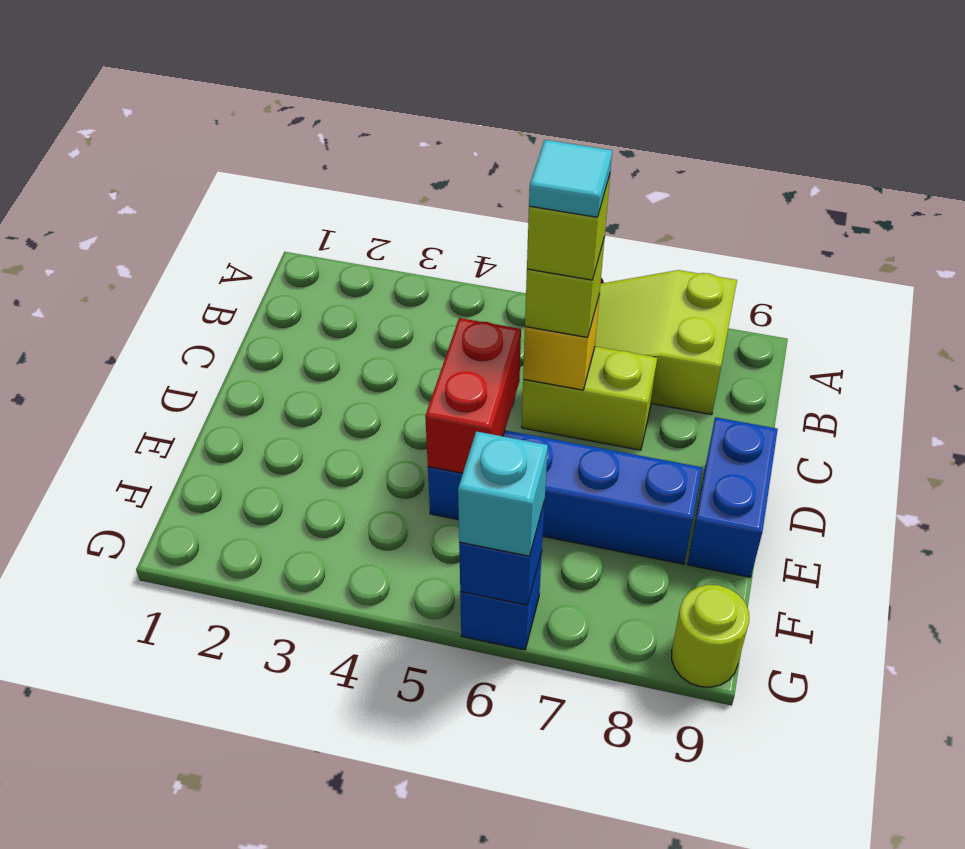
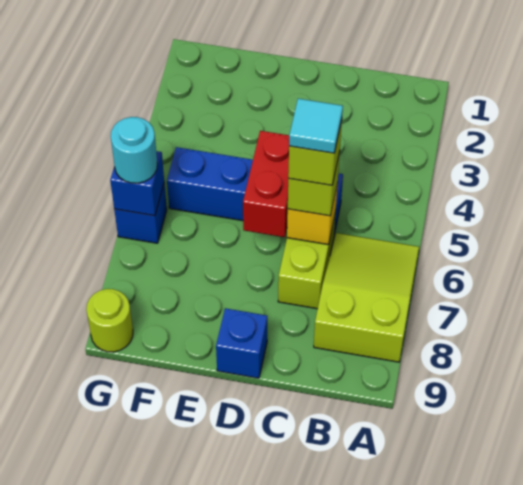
red 1x2 brick [425,318,521,473] -> red 1x2 brick turned to [243,131,289,237]
blue 1x2 brick [688,417,778,577] -> blue 1x1 brick [216,308,267,378]
blue 1x4 brick [428,430,702,564] -> blue 1x4 brick turned to [167,147,343,234]
cyan 1x1 brick [458,431,548,556] -> cyan 1x1 round brick [111,117,157,183]

